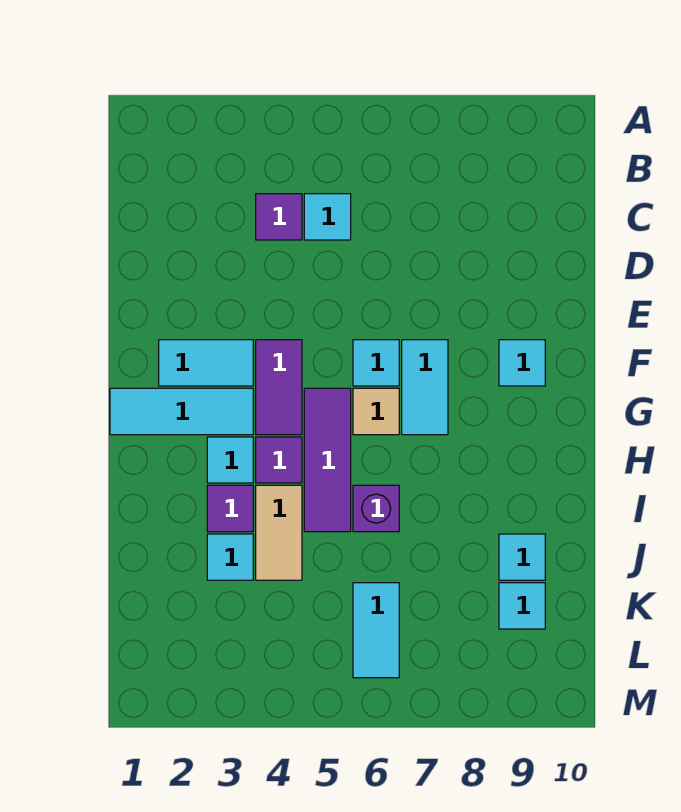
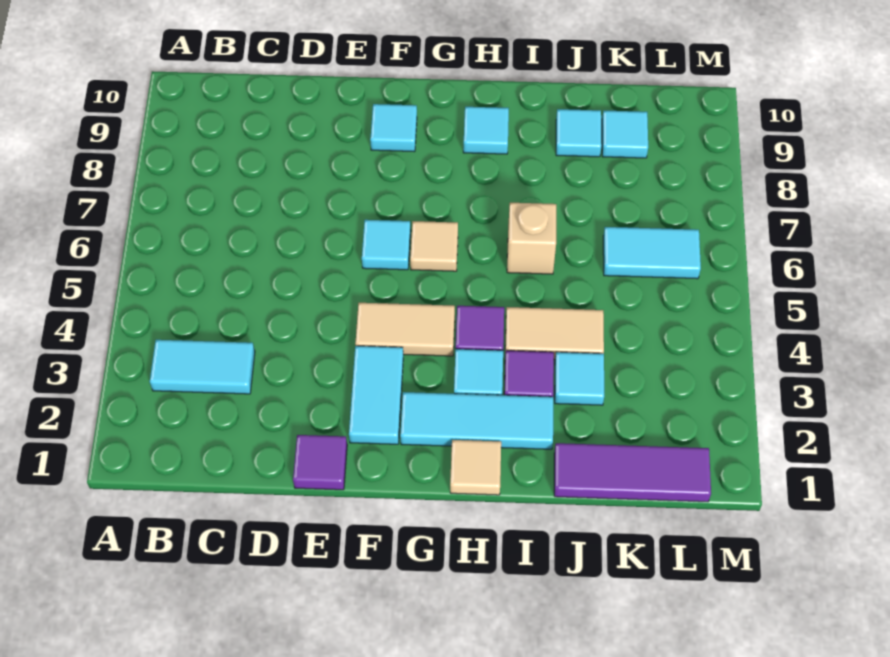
purple 1x1 tile [256,194,302,240] -> purple 1x1 tile moved to [293,435,347,490]
cyan 1x1 tile [304,194,351,240] -> cyan 1x1 tile moved to [463,107,509,154]
purple 1x2 tile [256,340,302,435] -> tan 1x2 tile [355,303,455,356]
cyan 1x2 tile [402,340,448,435] -> cyan 1x2 tile moved to [150,340,255,394]
cyan 1x3 tile [110,388,253,435] -> cyan 1x3 tile turned to [400,392,553,449]
purple 1x3 tile [304,388,351,532] -> purple 1x3 tile moved to [554,443,711,502]
none -> tan 1x1 tile [450,440,501,495]
purple 1x1 brick [353,485,399,532] -> tan 1x1 brick [507,203,556,274]

